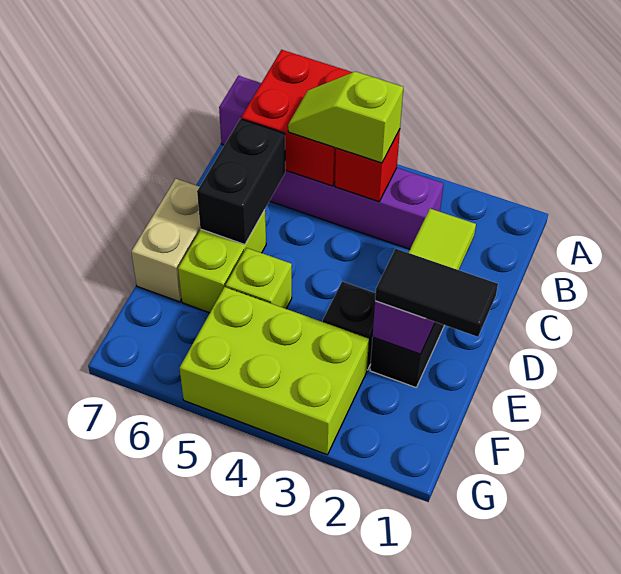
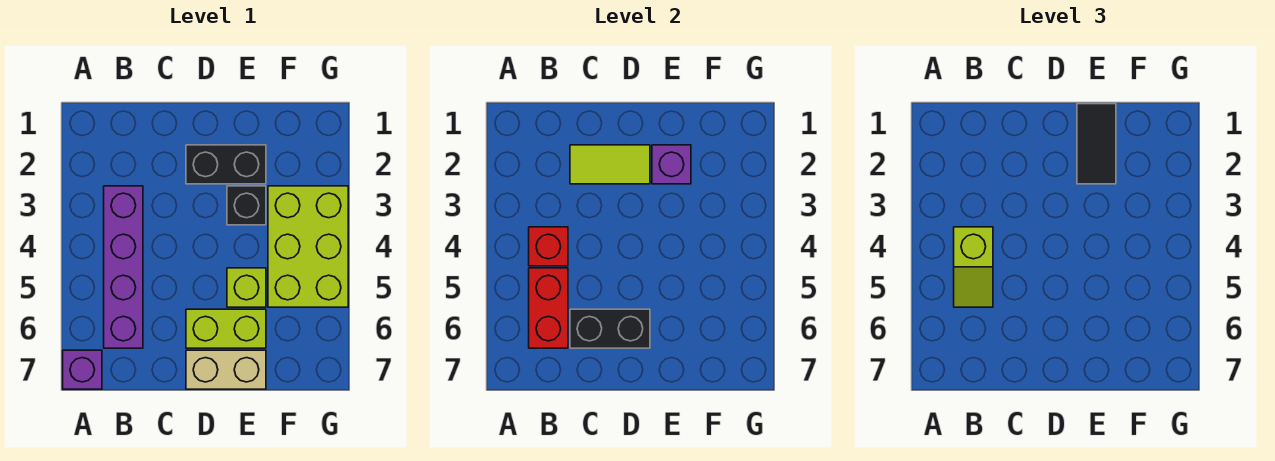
red 2x2 brick [241,50,352,186] -> red 1x2 brick [529,268,568,348]

